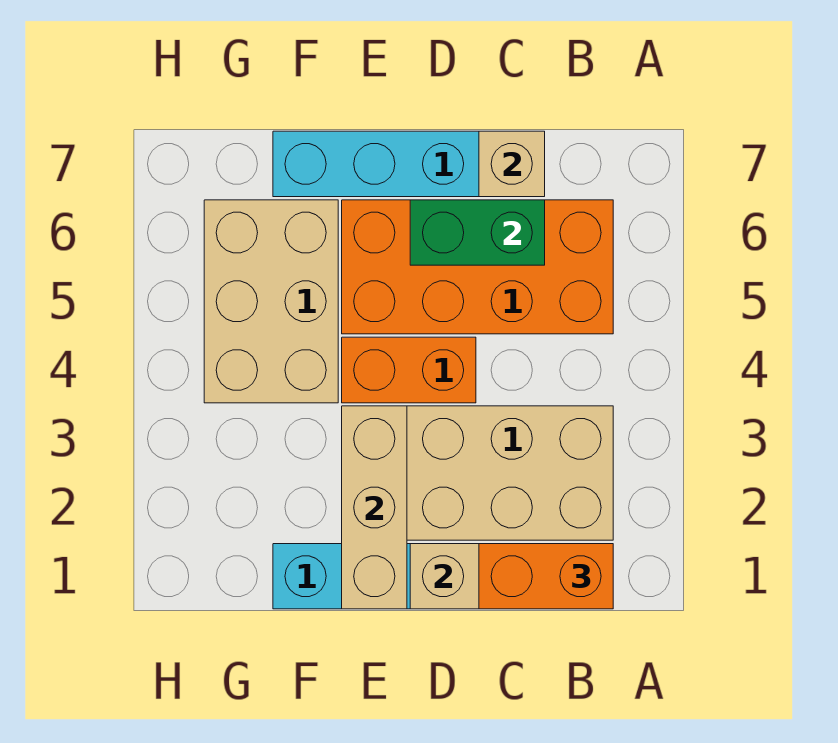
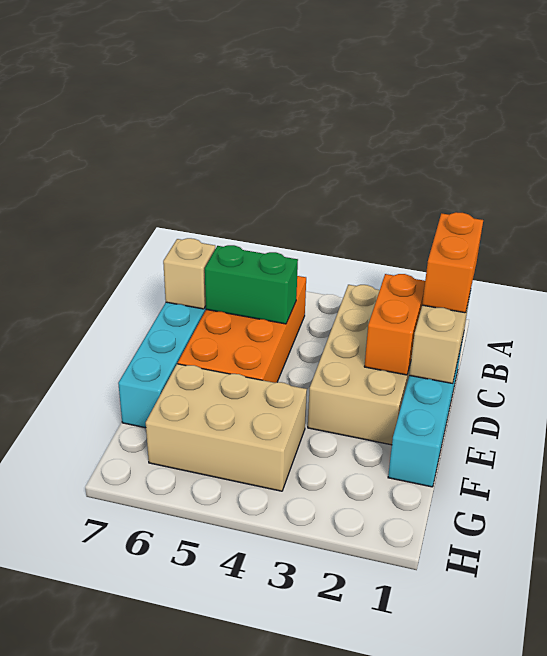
green 1x2 brick [410,200,545,265] -> green 1x2 brick turned to [205,245,298,324]
orange 1x2 brick [342,337,476,403] -> orange 1x2 brick moved to [364,274,425,375]
tan 1x3 brick [342,406,407,609] -> none

